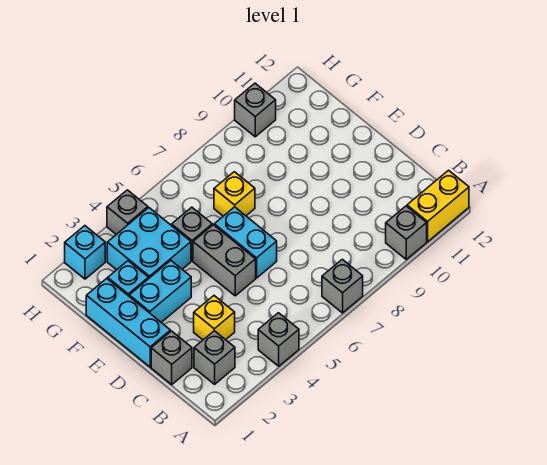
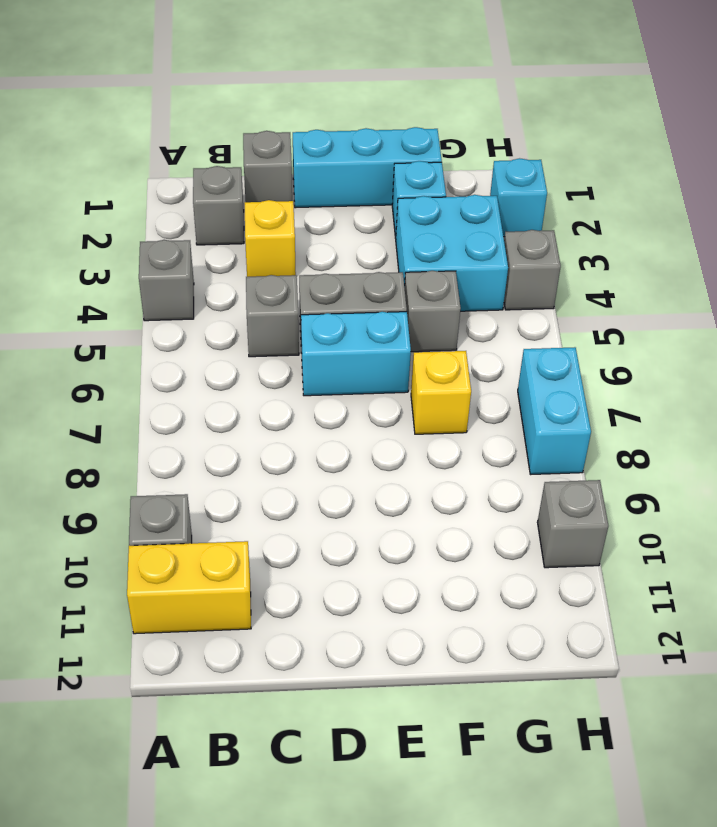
grey 1x1 brick [322,259,363,313] -> grey 1x1 brick moved to [246,275,299,357]
yellow 1x2 brick [407,170,469,242] -> yellow 1x2 brick turned to [127,541,251,634]
cyan 1x2 brick [129,261,191,322] -> cyan 1x2 brick moved to [518,347,591,475]

